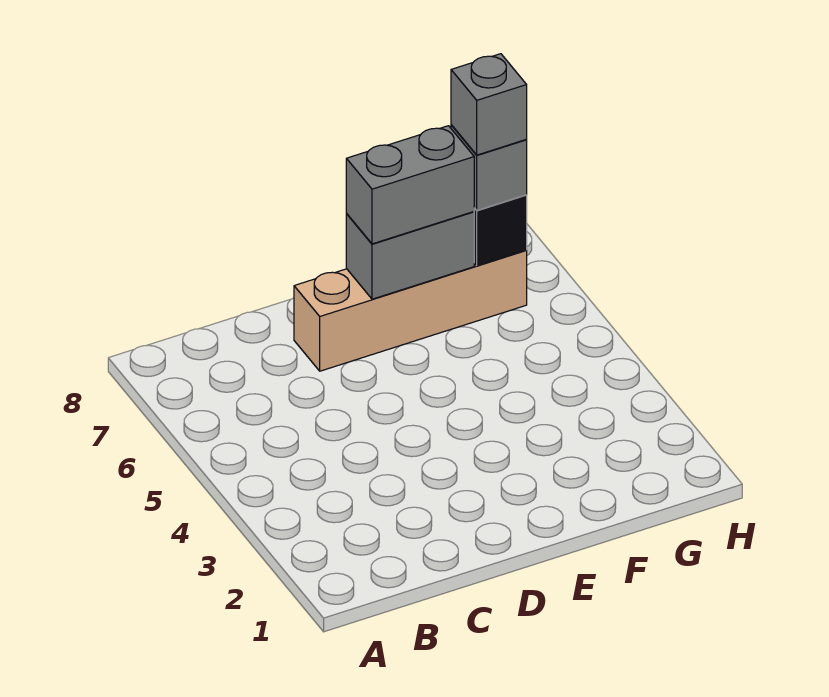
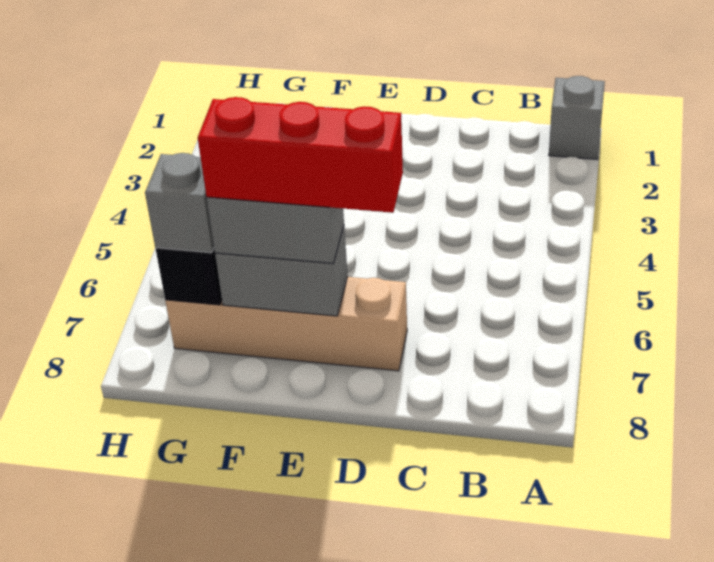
none -> red 1x3 brick [198,97,403,213]
grey 1x1 brick [451,54,527,155] -> grey 1x1 brick moved to [549,76,605,159]

